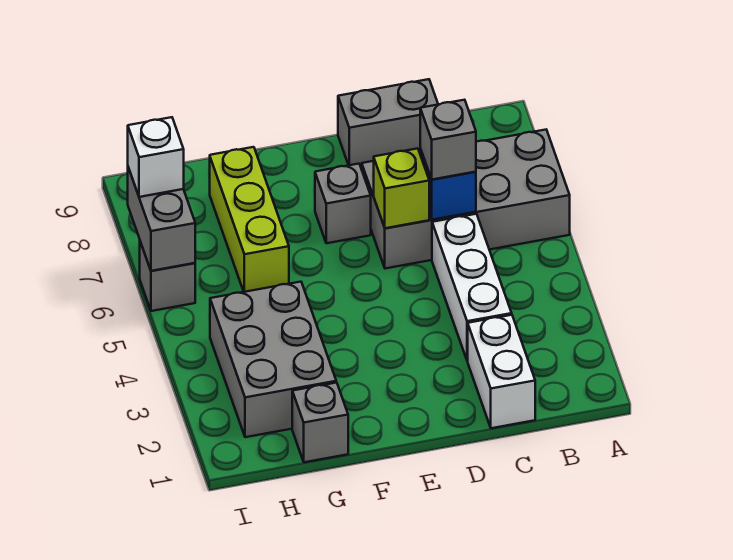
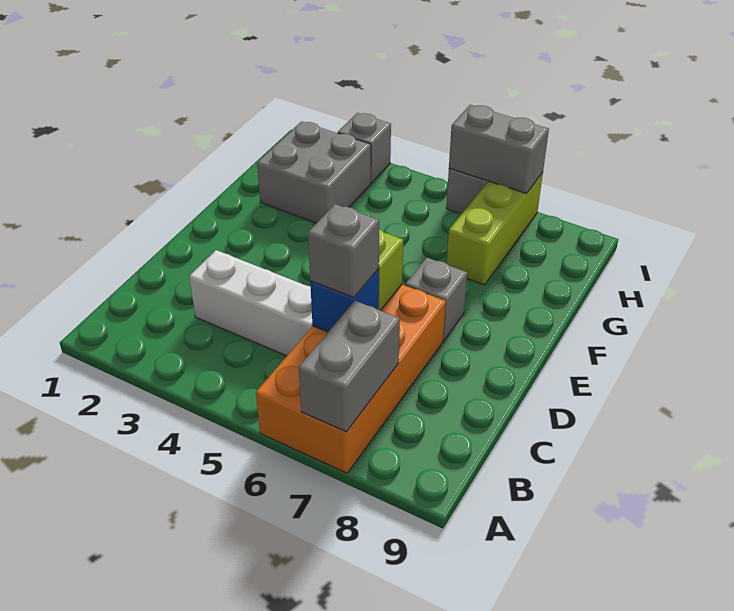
grey 2x4 brick [362,130,570,268] -> orange 2x4 brick [256,285,446,473]
white 1x2 brick [468,315,535,428] -> none
grey 1x2 brick [338,79,438,166] -> grey 1x2 brick moved to [299,301,400,432]
grey 1x1 brick [292,383,348,462] -> grey 1x1 brick moved to [338,113,391,183]
grey 2x3 brick [210,282,336,437] -> grey 2x2 brick [257,121,371,223]
lime 1x3 brick [210,147,289,292] -> lime 1x3 brick turned to [447,173,543,285]
white 1x1 brick [128,117,184,197] -> none

